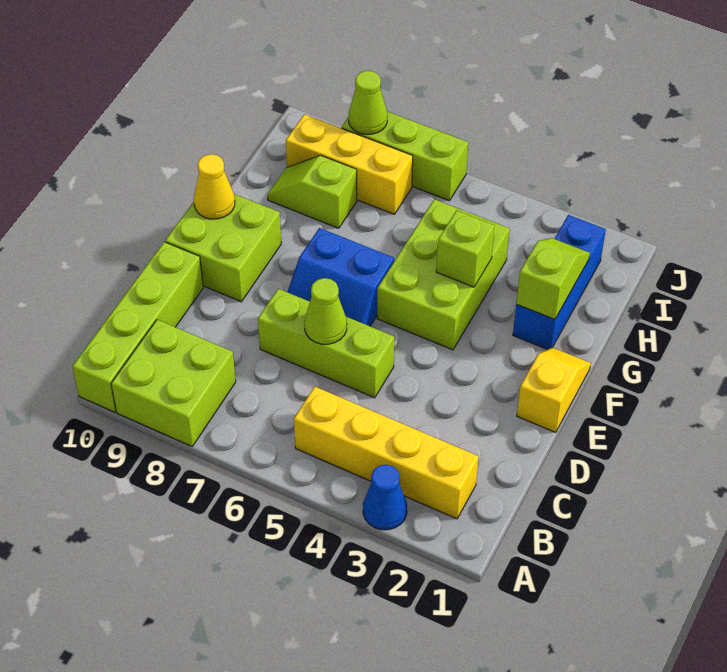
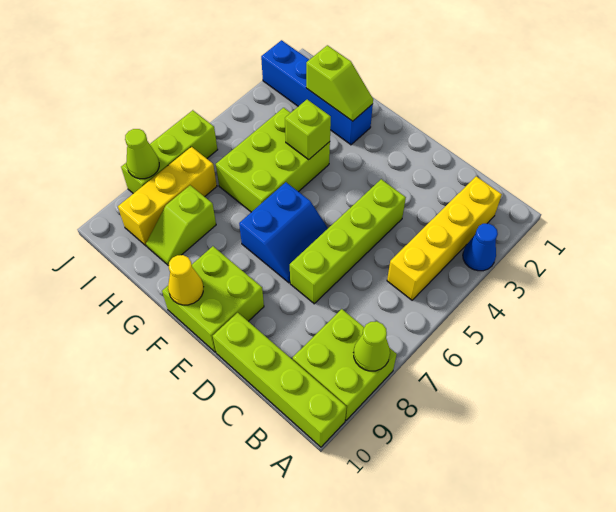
lime 1x3 brick [258,289,394,398] -> lime 1x4 brick [290,179,406,304]
lime 1x1 cone [304,278,347,344] -> lime 1x1 cone moved to [354,321,390,371]
yellow 1x2 slope [517,347,591,432] -> none
lime 2x3 brick [377,199,510,350] -> lime 2x3 brick turned to [216,108,330,212]
blue 1x3 brick [513,215,606,350] -> blue 1x4 brick [261,40,373,145]
lime 1x2 slope [516,238,590,320] -> lime 1x2 slope turned to [306,45,373,121]

